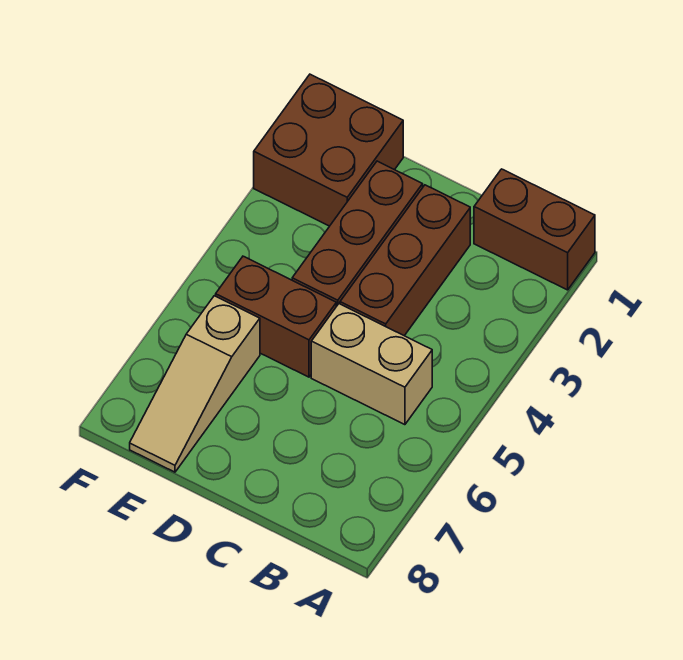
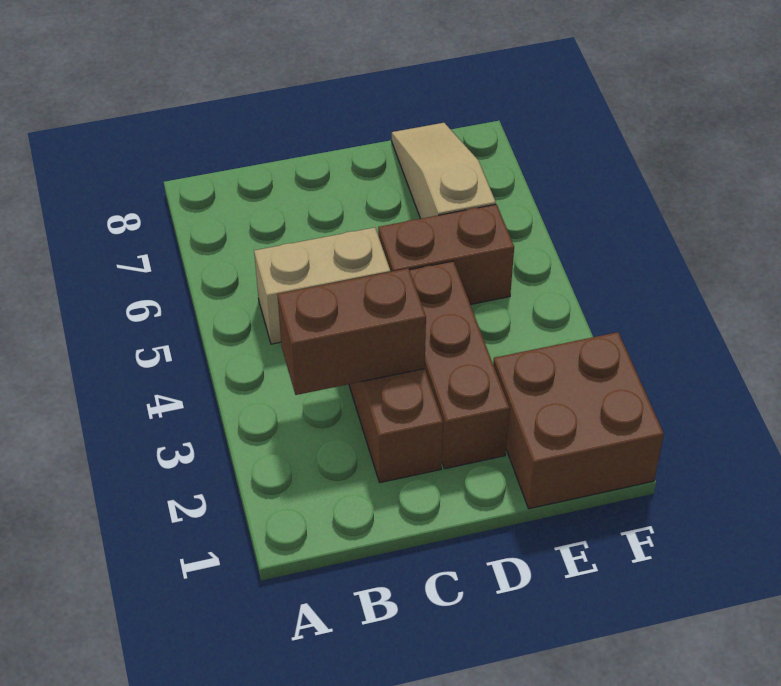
brown 1x2 brick [474,169,595,290] -> brown 1x2 brick moved to [277,268,426,395]

